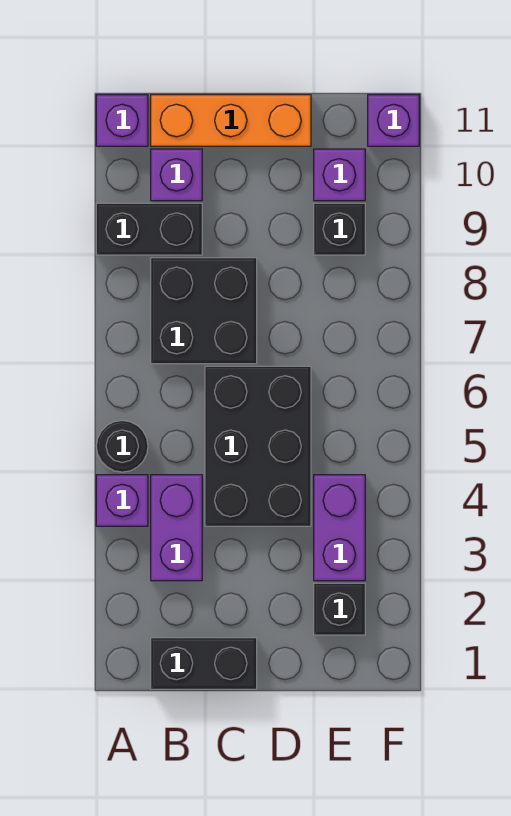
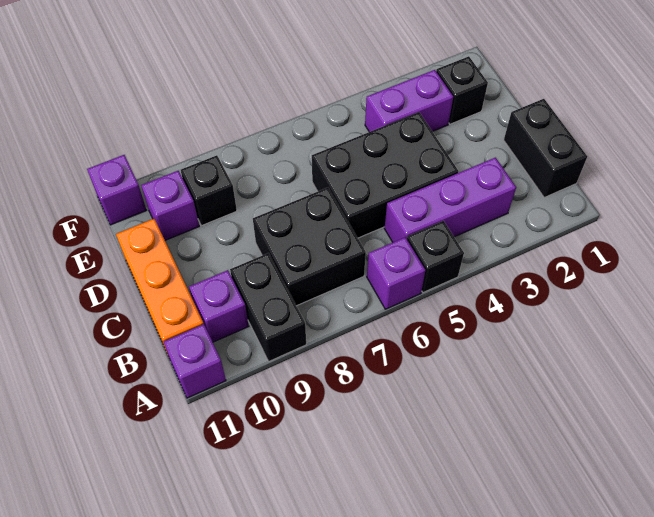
purple 1x1 brick [96,475,148,526] -> purple 1x1 brick moved to [367,237,425,309]
black 1x1 round brick [96,421,148,472] -> black 1x1 brick [407,221,464,292]
purple 1x2 brick [151,475,202,581] -> purple 1x3 brick [384,158,516,242]

